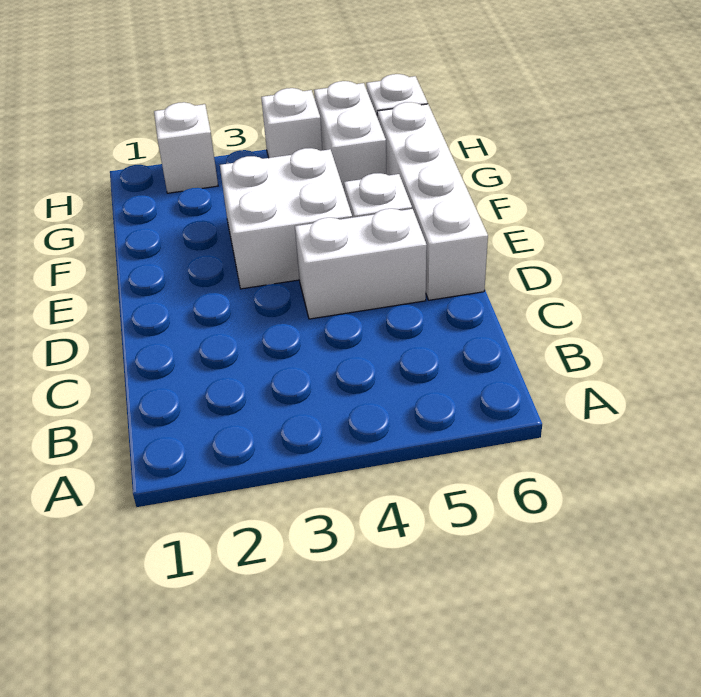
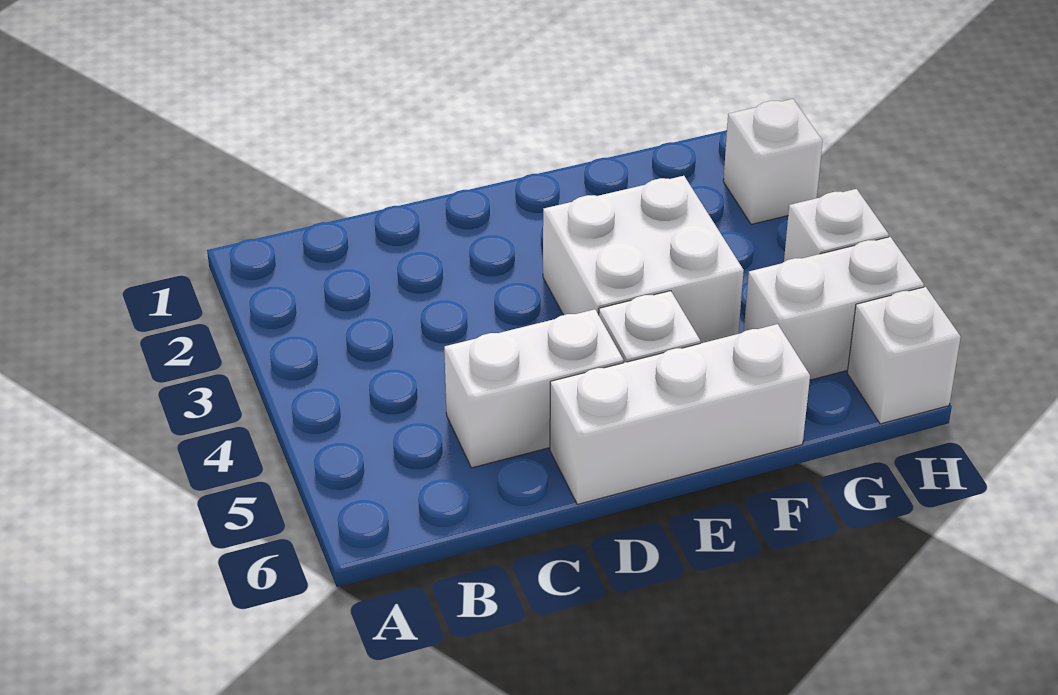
white 1x2 brick [295,209,427,319] -> white 1x2 brick turned to [444,309,624,468]
white 1x4 brick [377,102,488,300] -> white 1x3 brick [550,324,810,504]

